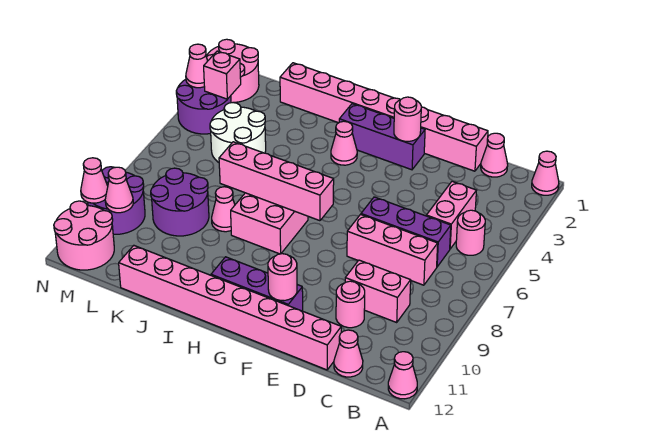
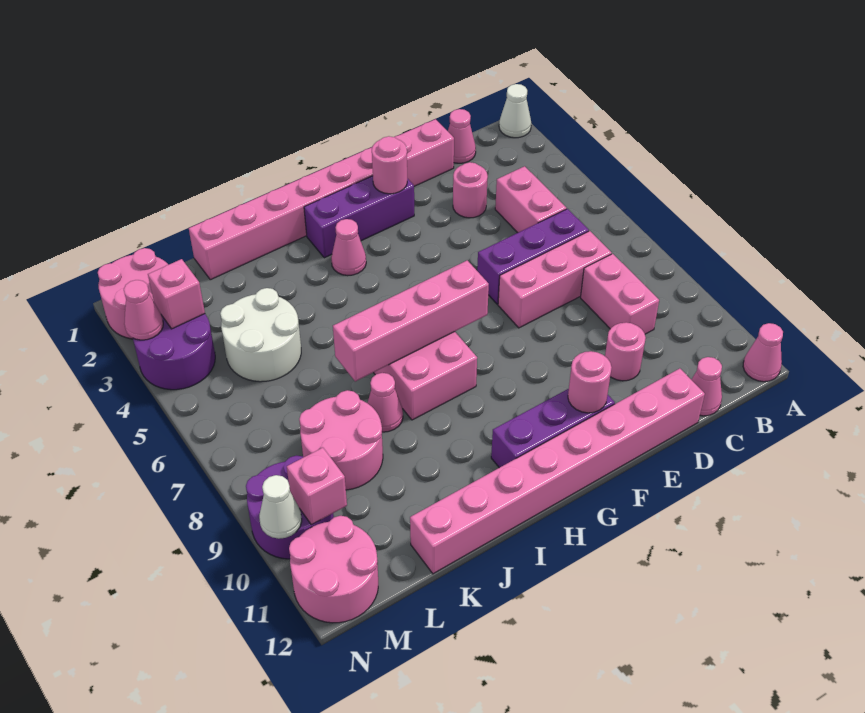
pink 1x1 cone [532,151,559,195] -> white 1x1 cone [499,84,531,138]
pink 1x1 round brick [456,210,485,255] -> pink 1x1 round brick moved to [453,162,488,218]
pink 1x2 brick [345,260,411,322] -> pink 1x2 brick turned to [581,254,659,334]
purple 2x2 round brick [151,168,209,236] -> pink 2x2 round brick [299,390,383,490]
pink 1x1 cone [105,167,133,213] -> pink 1x1 brick [287,448,347,525]
pink 1x1 cone [81,158,108,203] -> white 1x1 cone [259,475,302,539]

